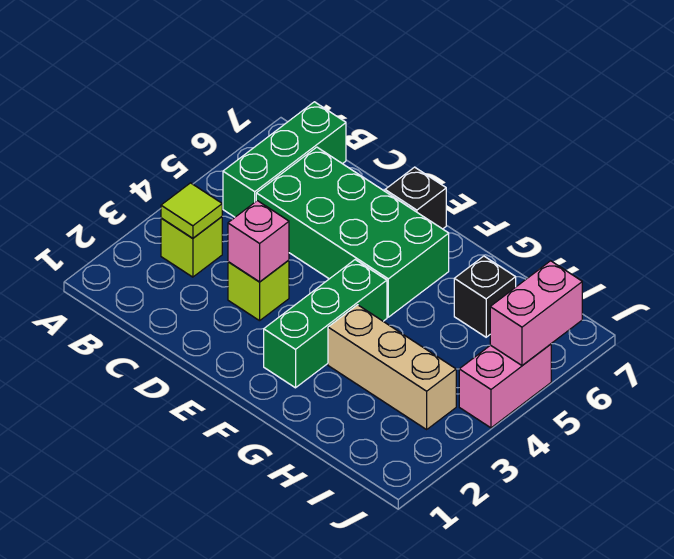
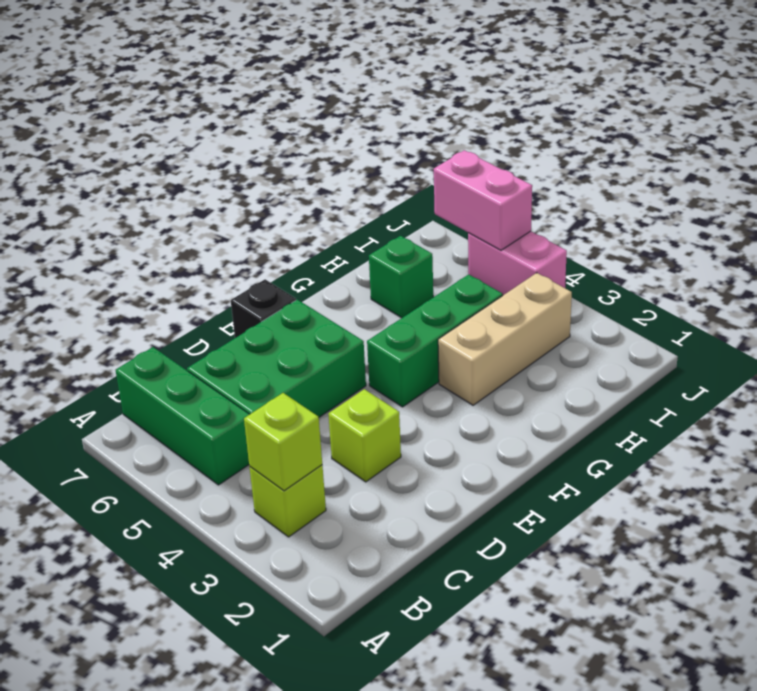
lime 1x1 tile [161,183,222,238] -> lime 1x1 brick [244,393,322,491]
green 2x4 brick [256,147,449,317] -> green 2x3 brick [187,300,366,417]
pink 1x1 brick [228,201,289,282] -> none
green 1x3 brick [264,260,387,388] -> green 1x3 brick turned to [367,274,503,407]
black 1x1 brick [454,256,516,337] -> green 1x1 brick [369,236,433,318]

